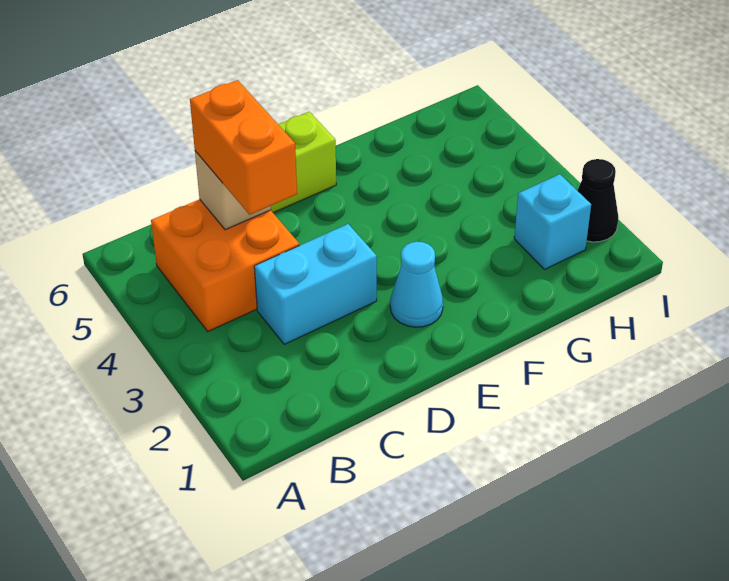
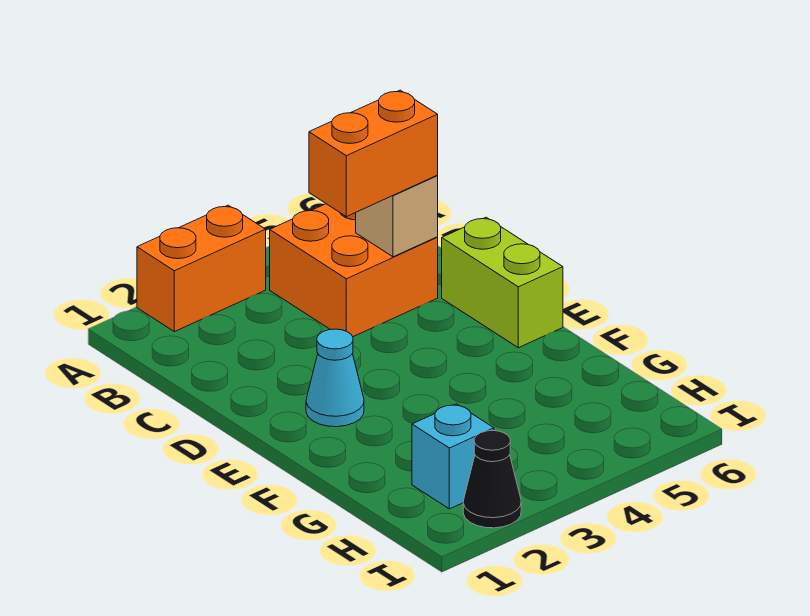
none -> orange 1x2 brick [137,205,266,332]
cyan 1x2 brick [254,224,377,344] -> none

